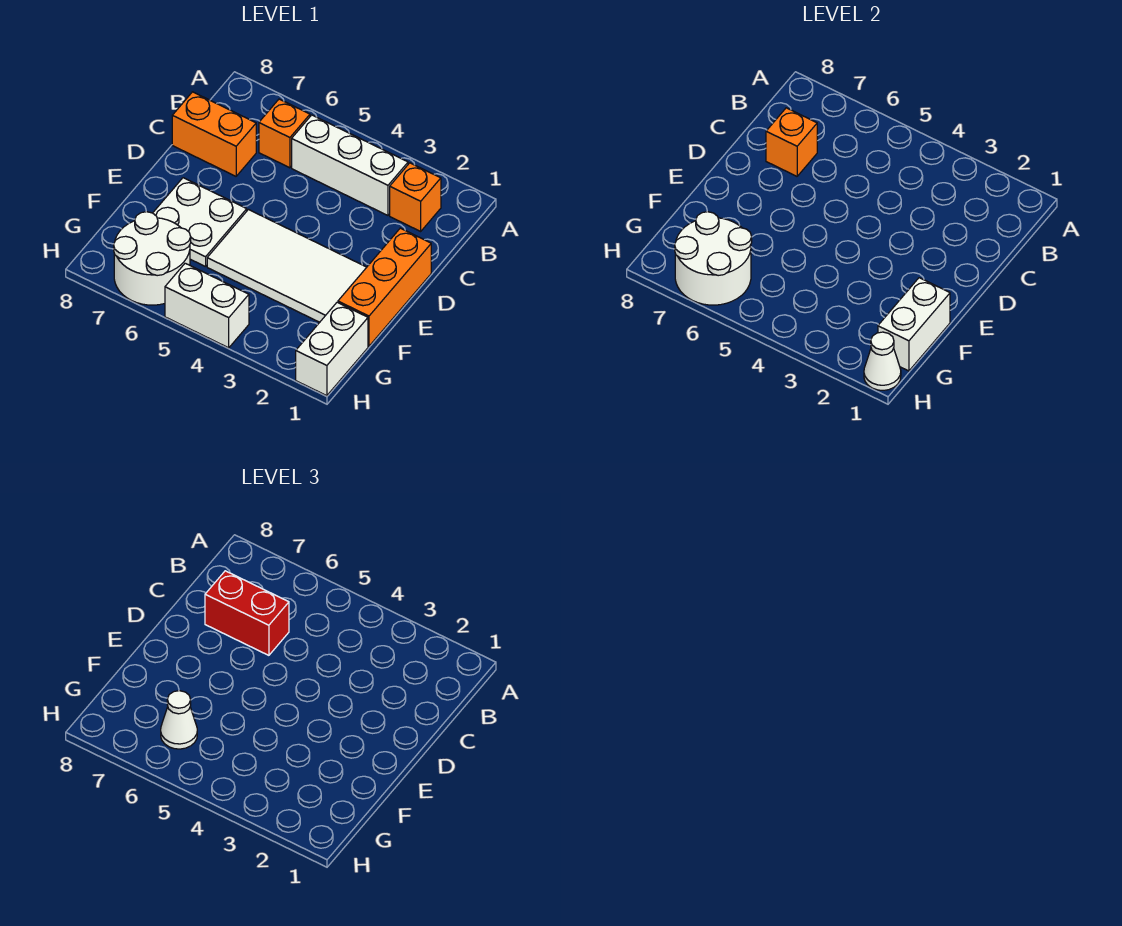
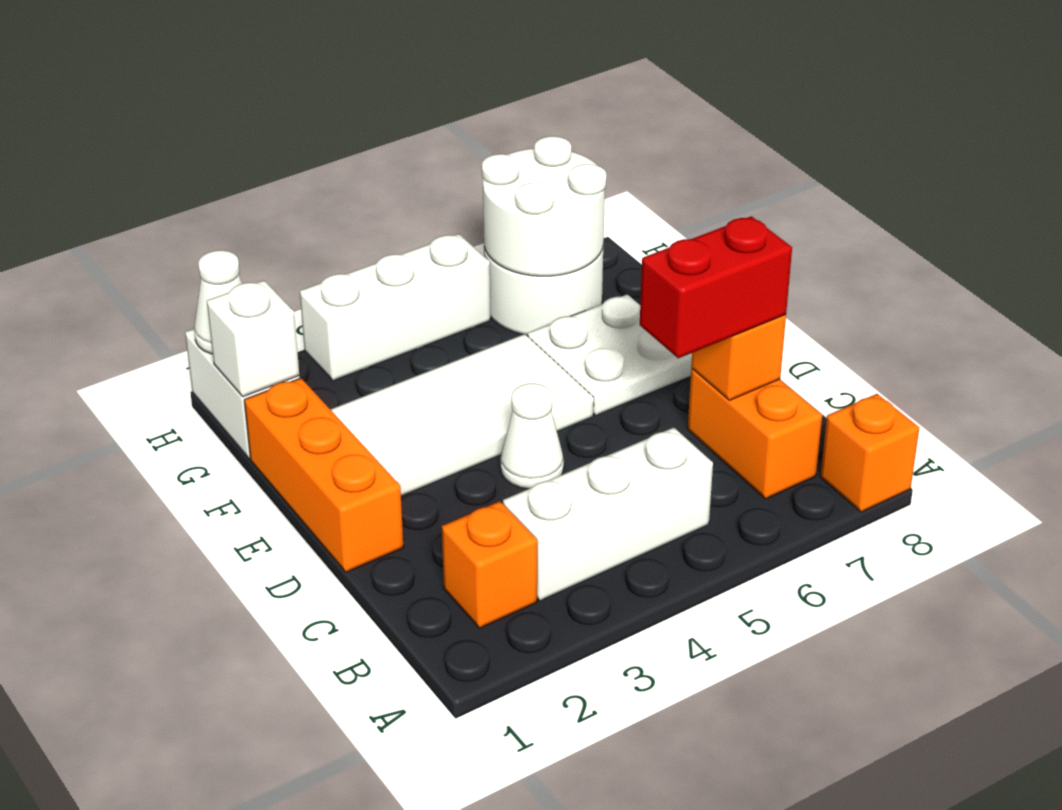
orange 1x1 brick [259,99,310,168] -> orange 1x1 brick moved to [820,394,919,512]
orange 1x2 brick [172,92,256,176] -> orange 1x2 brick turned to [688,369,822,499]
white 1x2 brick [878,278,950,371] -> white 1x1 brick [207,280,299,397]
white 1x1 cone [161,691,197,749] -> white 1x1 cone moved to [500,383,564,489]
white 1x2 brick [165,263,249,348] -> white 1x3 brick [300,234,490,381]

